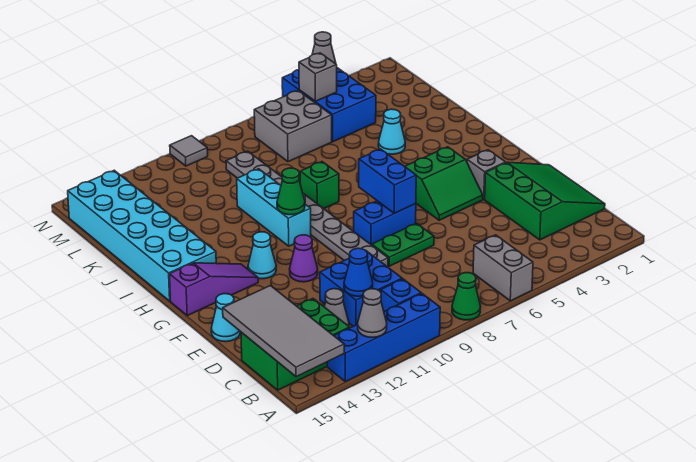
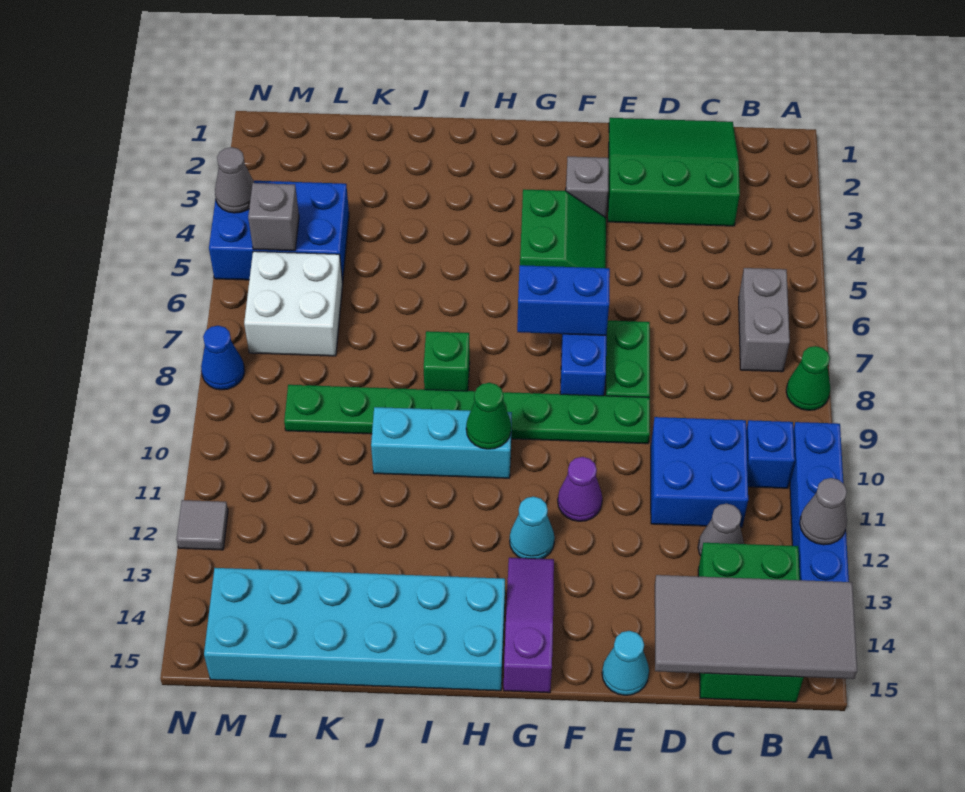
grey 1x2 brick [473,235,533,301] -> grey 1x2 brick turned to [739,268,790,372]
blue 1x1 cone [344,248,373,296] -> blue 1x1 cone moved to [201,326,245,390]
grey 1x8 plate [226,151,388,267] -> green 1x8 plate [284,385,650,444]
cyan 1x1 cone [378,109,405,154] -> none
grey 2x2 brick [254,91,332,162] -> white 2x2 brick [244,251,343,356]
grey 1x1 tile [170,136,208,166] -> grey 1x1 tile moved to [177,500,228,550]

